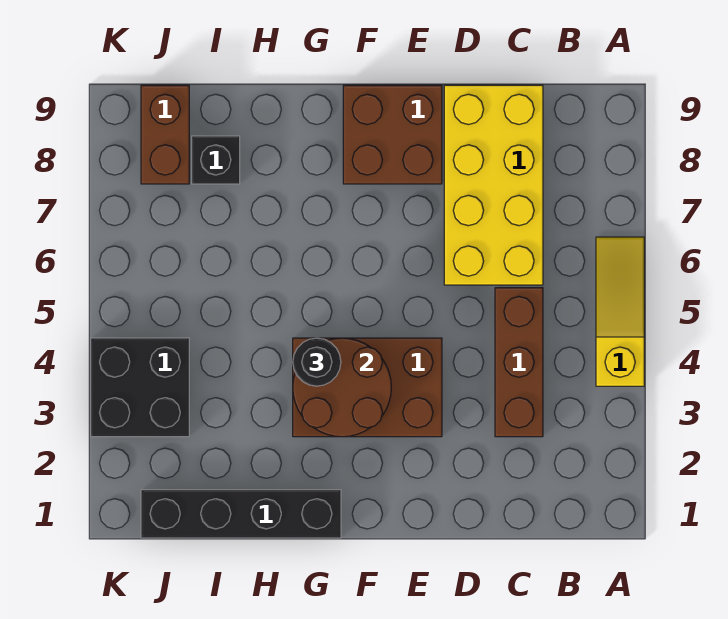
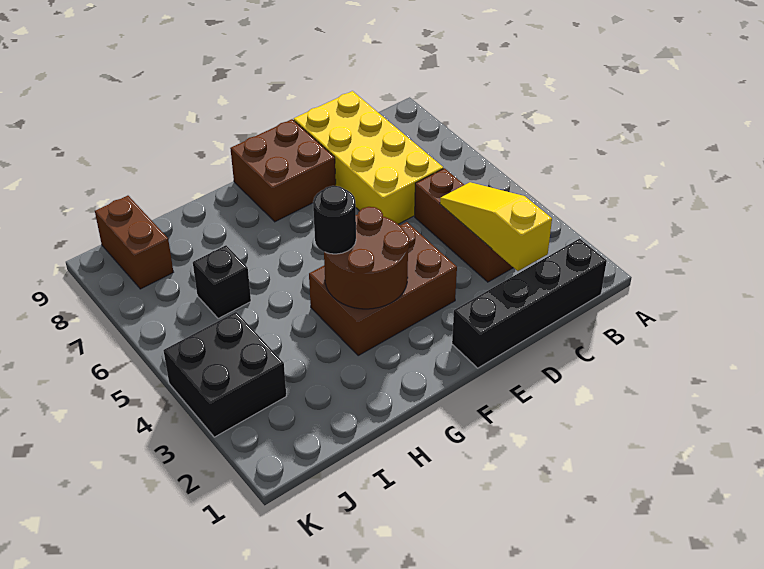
yellow 1x3 slope [596,237,644,386] -> yellow 1x3 slope moved to [440,182,552,271]
black 1x4 brick [141,490,341,538] -> black 1x4 brick moved to [452,238,607,368]
black 1x1 brick [192,136,240,184] -> black 1x1 brick moved to [193,245,251,319]

